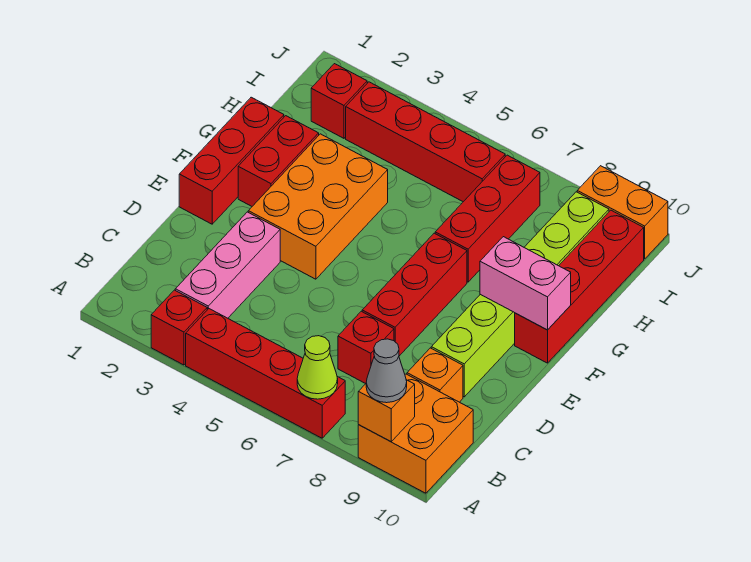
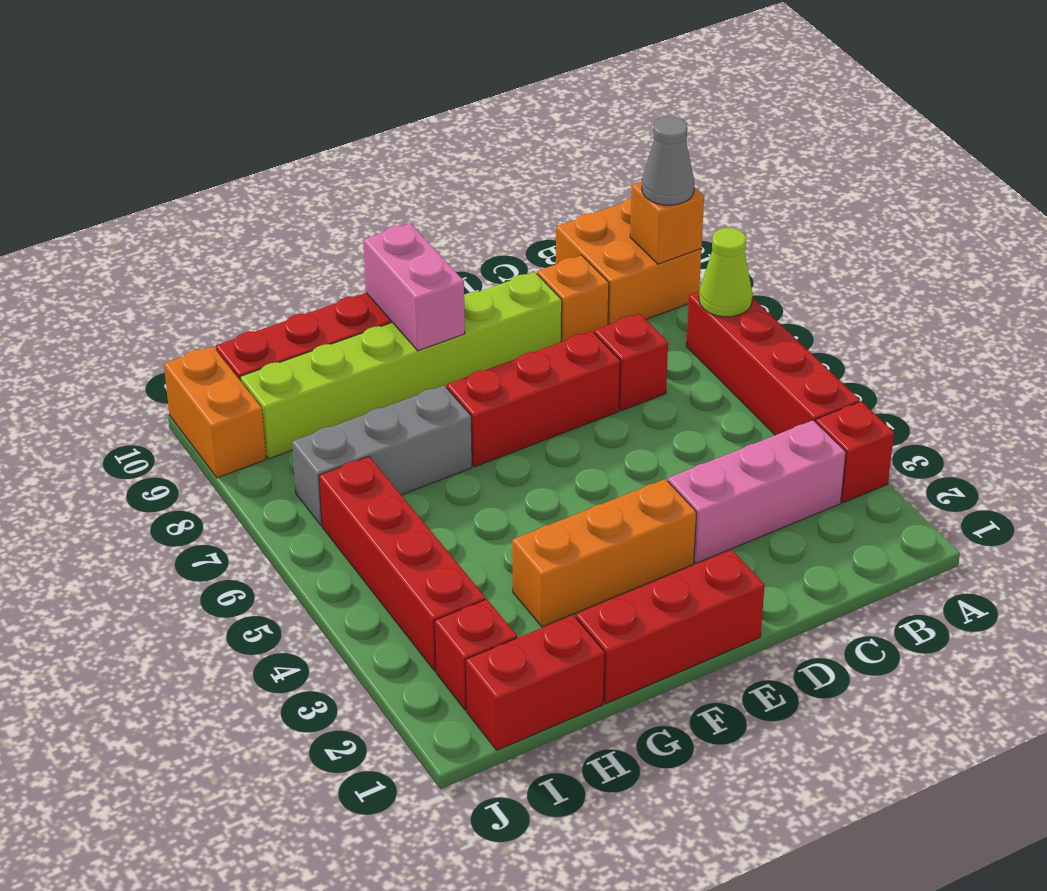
orange 2x3 brick [248,134,388,279] -> orange 1x3 brick [512,479,697,627]
red 1x2 brick [238,116,319,206] -> red 1x2 brick moved to [466,615,605,750]
red 1x3 brick [435,155,540,282] -> grey 1x3 brick [292,386,472,526]

